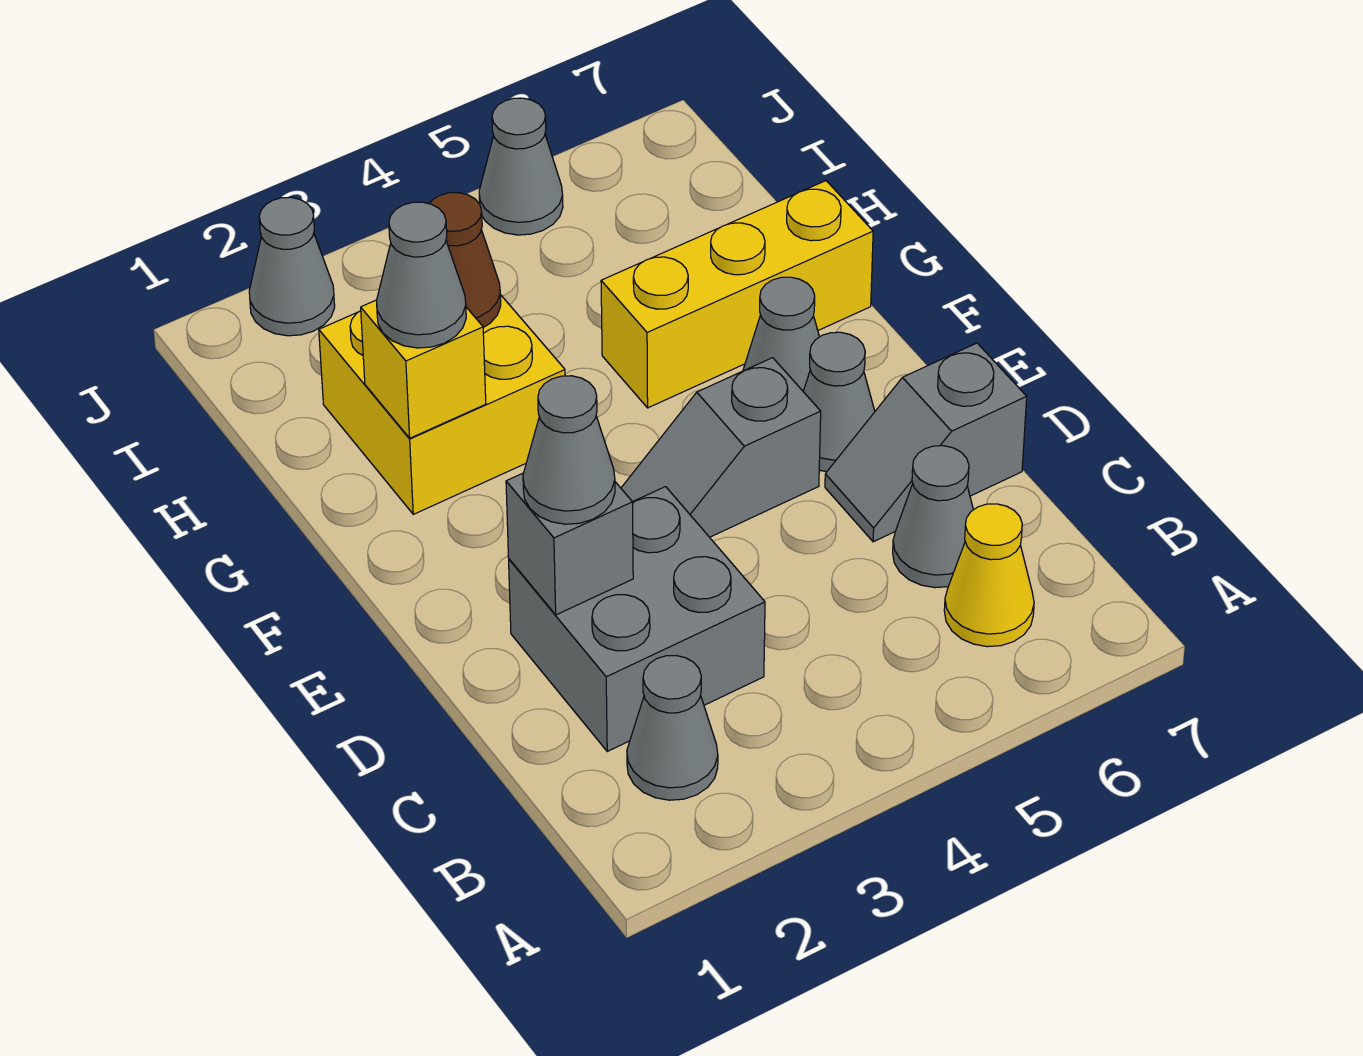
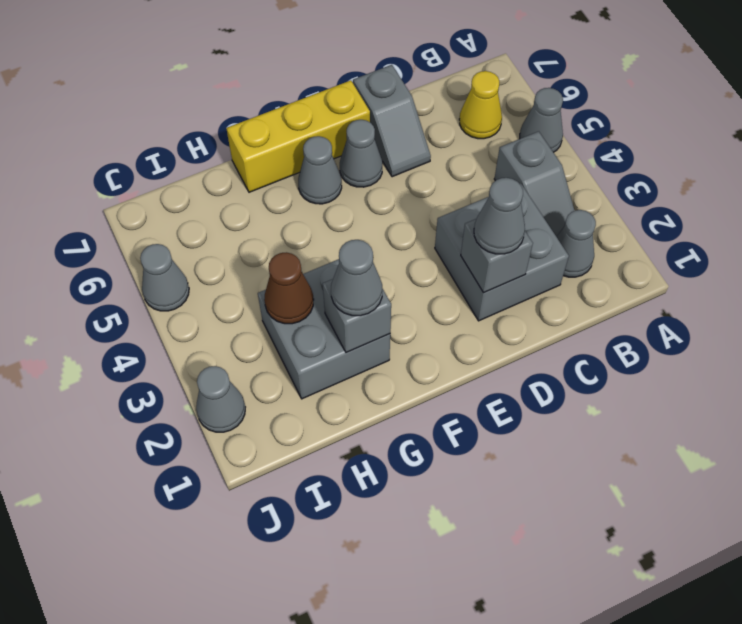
grey 1x1 cone [893,446,973,588] -> grey 1x1 cone moved to [520,88,563,152]
grey 1x2 slope [621,358,821,537] -> grey 1x2 slope moved to [494,131,575,237]
yellow 2x2 brick [319,295,565,514] -> grey 2x2 brick [258,259,390,399]
yellow 1x1 brick [361,300,486,438] -> grey 1x1 brick [323,279,391,353]
yellow 1x3 brick [601,181,873,408] -> yellow 1x3 brick turned to [226,80,370,192]

